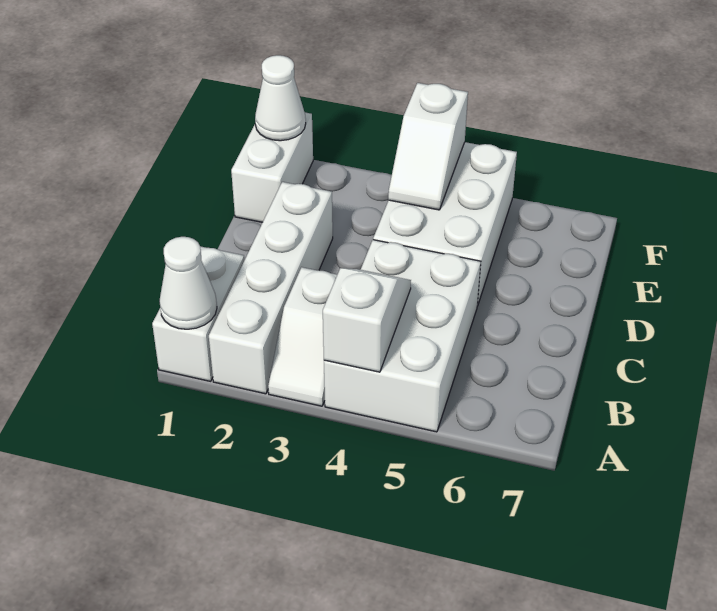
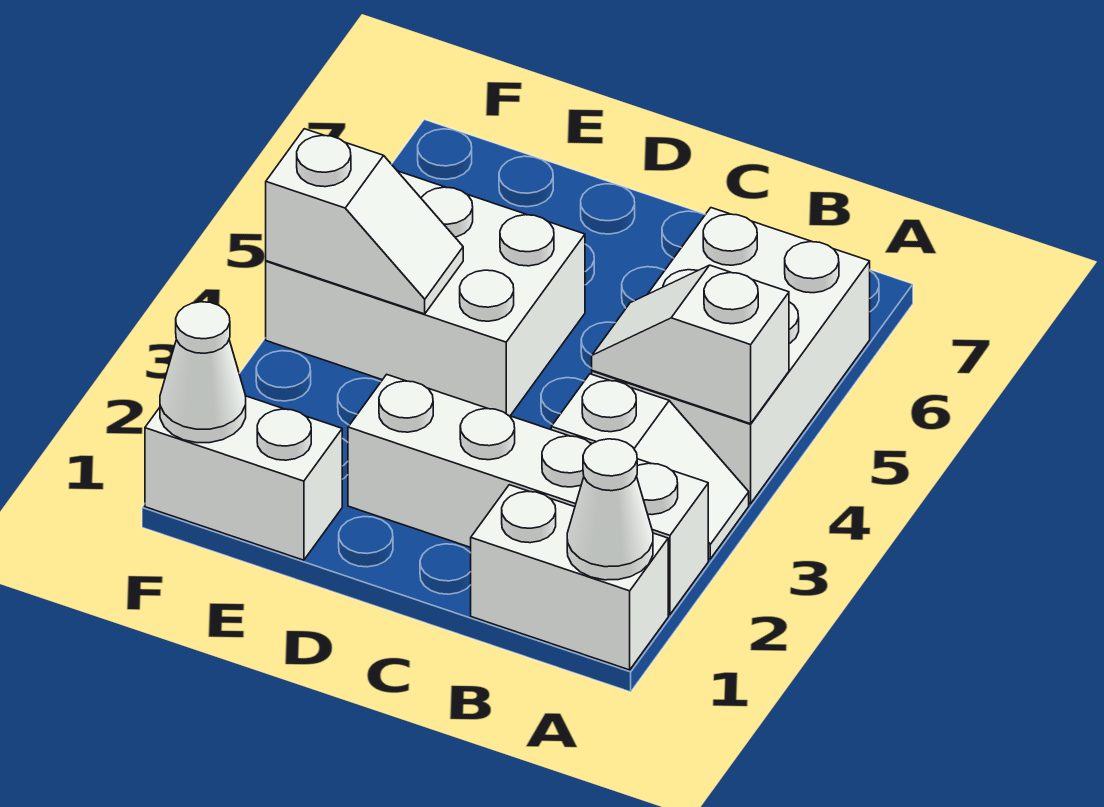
white 2x3 brick [324,240,481,432] -> white 2x3 brick turned to [592,208,870,504]

